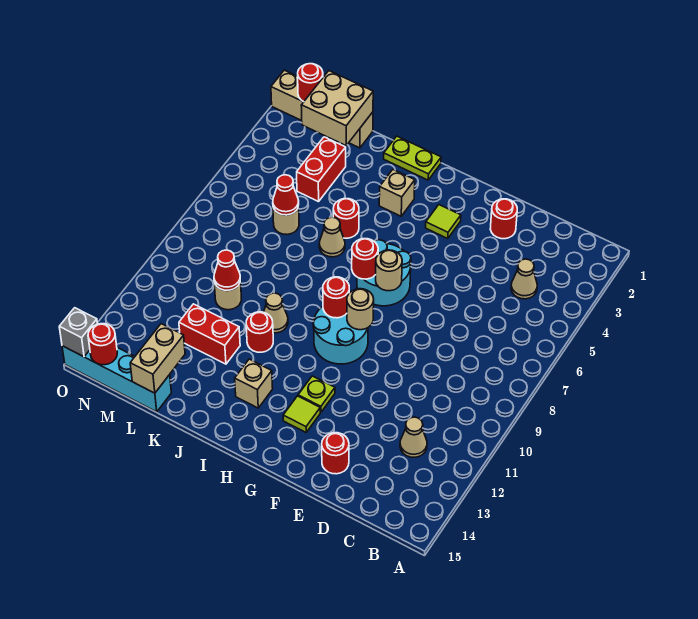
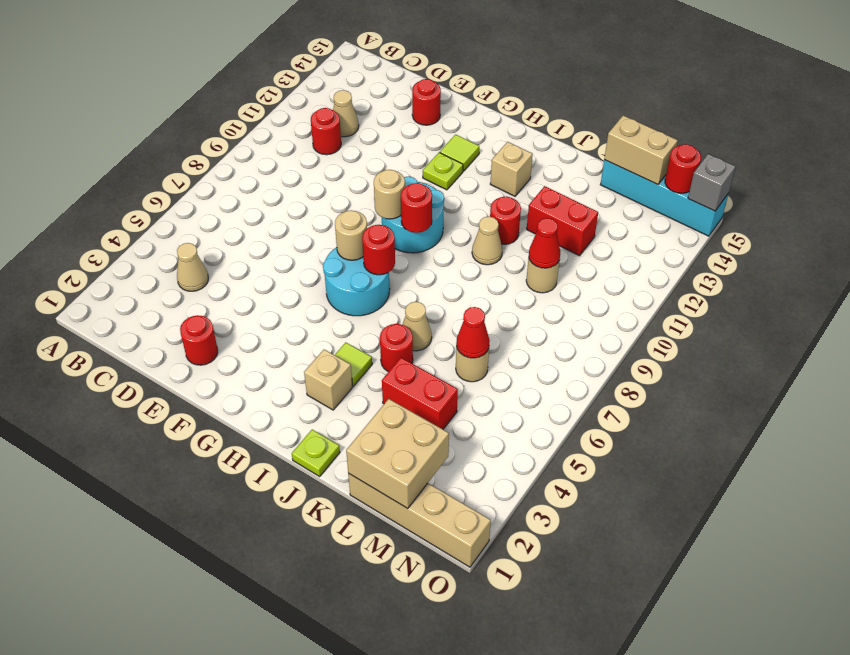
lime 1x1 tile [426,205,461,238] -> lime 1x1 tile moved to [335,342,372,386]
lime 1x2 plate [384,136,441,180] -> lime 1x1 plate [292,430,340,476]
red 1x2 brick [297,137,346,202] -> red 1x2 brick turned to [382,358,458,429]
tan 1x2 brick [130,324,185,393] -> tan 1x2 brick turned to [604,115,678,184]
red 1x1 round brick [298,64,323,102] -> red 1x1 round brick moved to [311,108,341,155]

